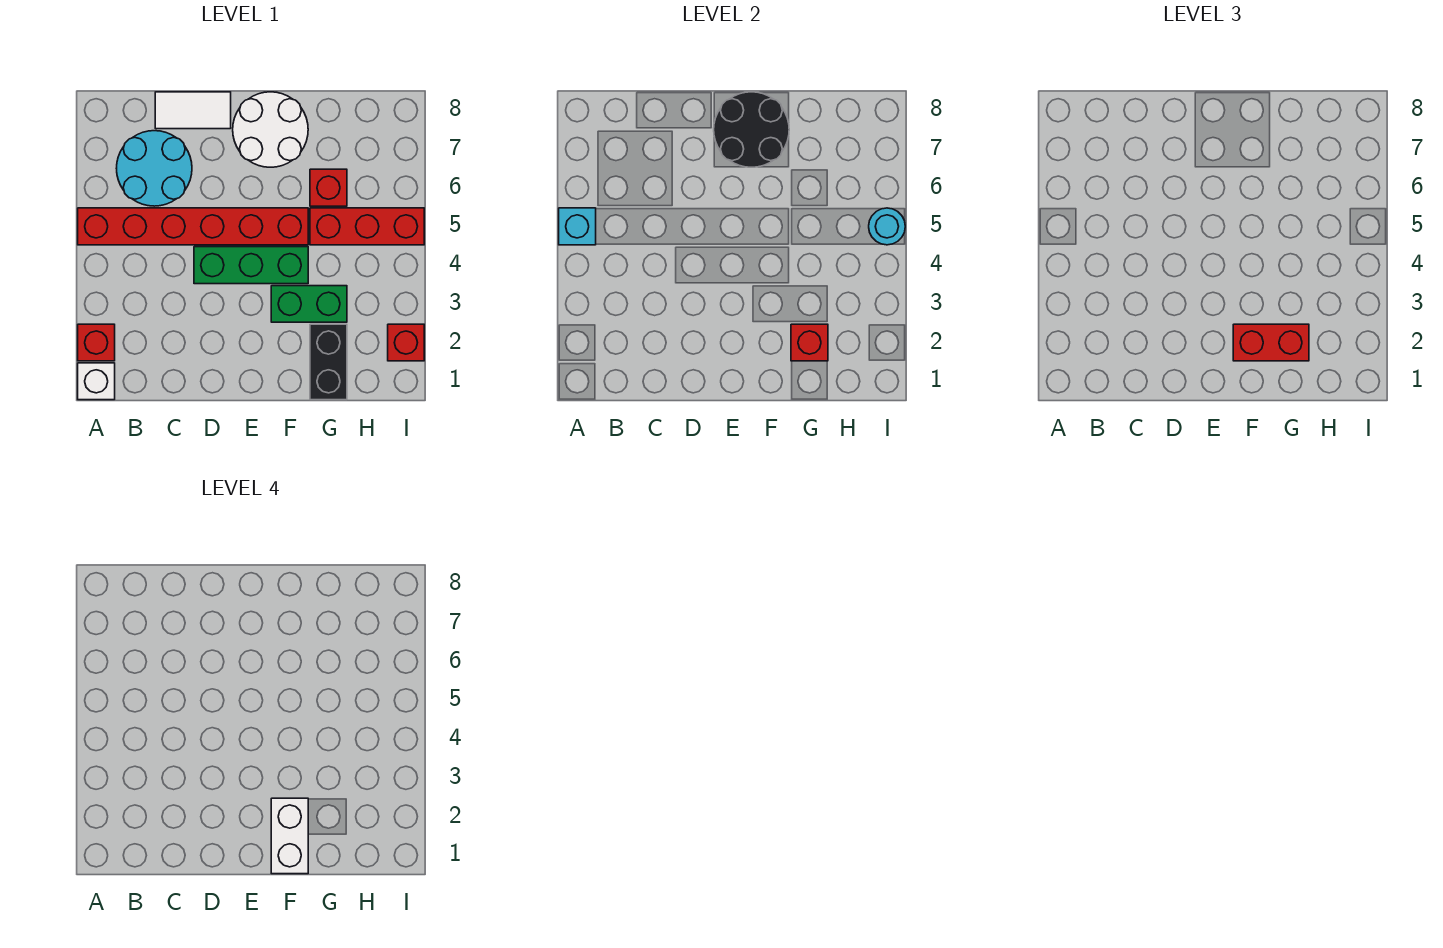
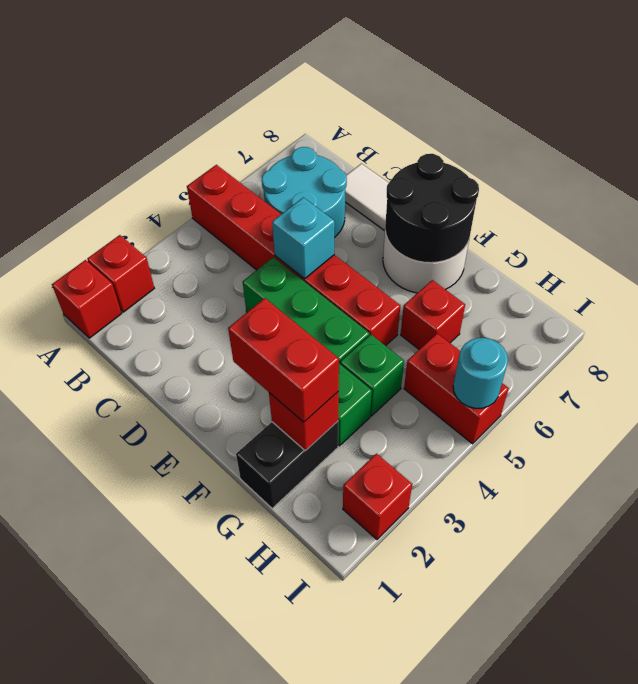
white 1x1 brick [78,363,115,400] -> red 1x1 brick [52,260,122,338]
cyan 1x1 brick [559,208,596,245] -> cyan 1x1 brick moved to [272,198,335,279]
white 1x2 brick [271,798,308,874] -> none
none -> green 1x1 brick [340,335,404,416]
red 1x3 brick [310,208,424,245] -> red 1x2 brick [404,334,509,444]

